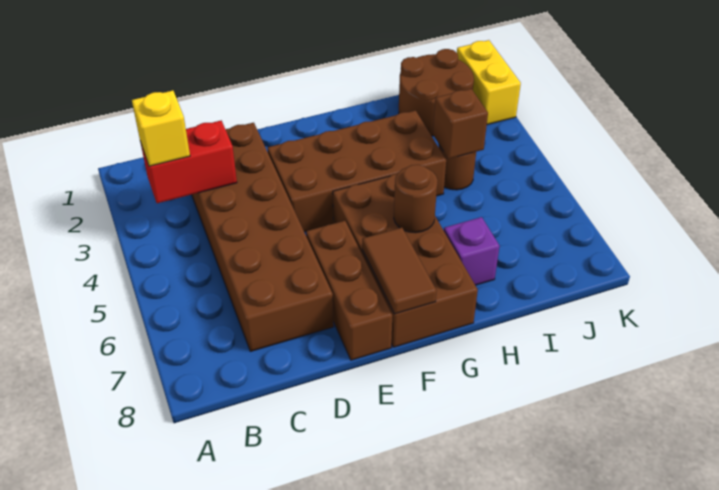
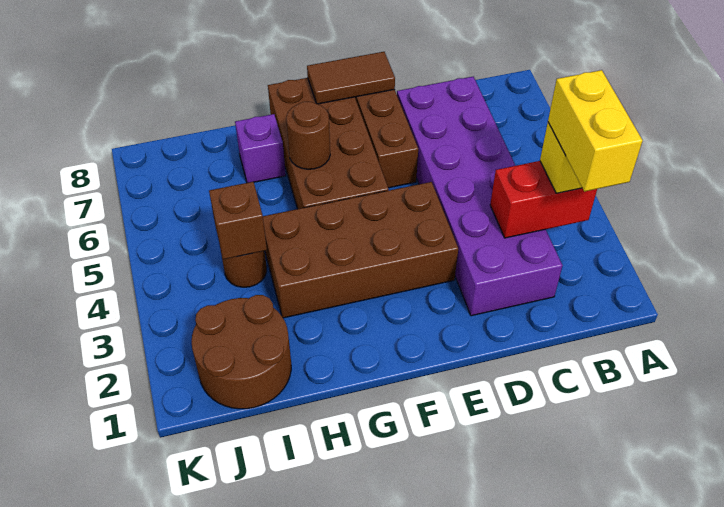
brown 2x6 brick [192,123,334,351] -> purple 2x6 brick [397,77,563,316]
brown 1x2 tile [362,228,437,314] -> brown 1x2 tile turned to [307,52,395,104]
yellow 1x2 brick [457,40,521,125] -> yellow 1x2 brick moved to [548,70,643,192]

